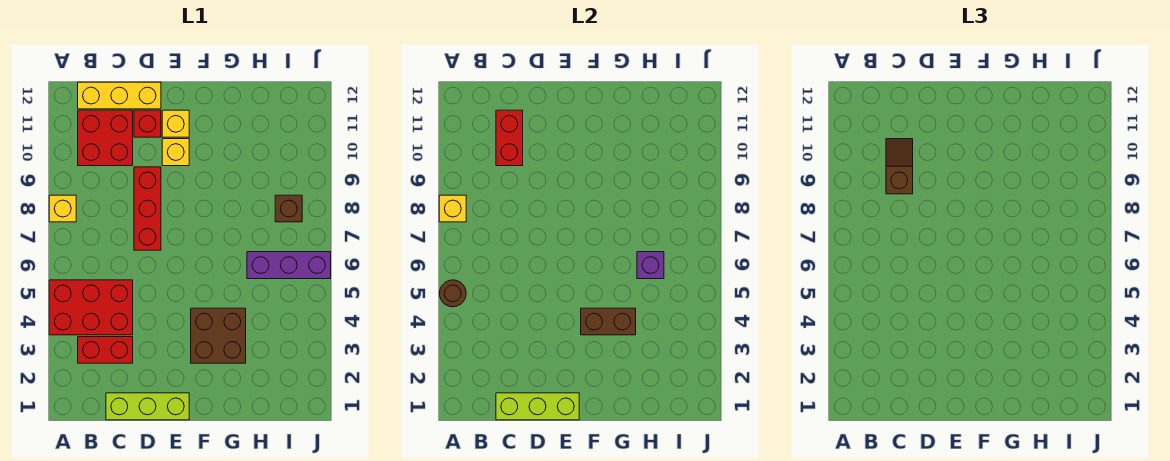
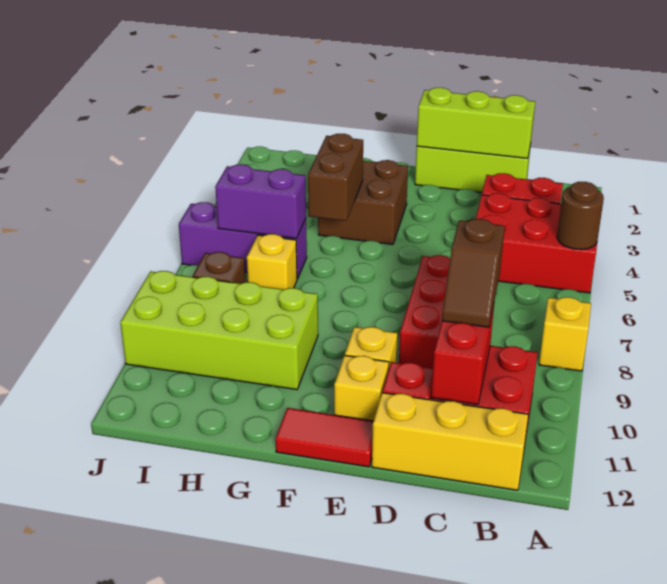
yellow 1x1 brick [439,195,466,222] -> yellow 1x1 brick moved to [247,234,297,289]
none -> red 1x2 tile [276,408,373,467]
brown 1x2 brick [581,308,636,335] -> brown 1x2 brick turned to [308,134,363,221]
none -> lime 2x4 brick [120,271,318,390]
purple 1x1 brick [637,252,664,279] -> purple 1x2 brick [215,164,306,238]

